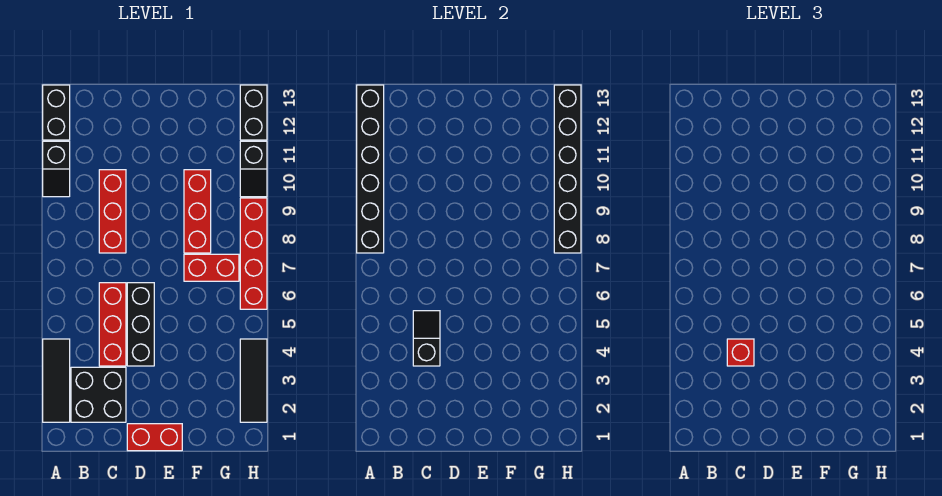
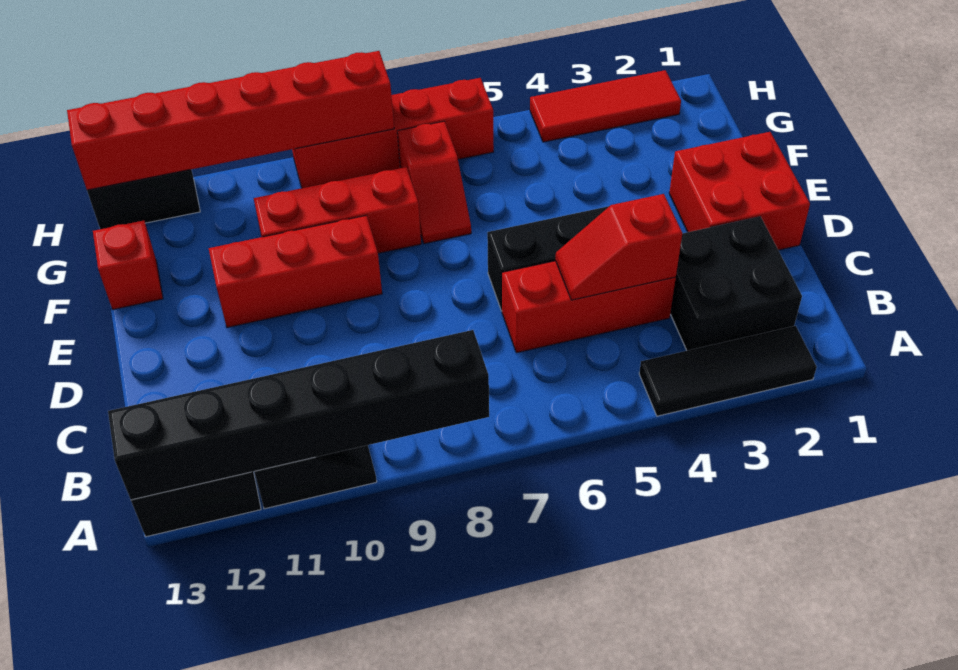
black 1x2 slope [413,311,440,366] -> red 1x2 slope [556,194,682,300]
red 1x1 brick [727,339,754,366] -> red 1x1 brick moved to [93,221,163,310]
red 1x3 brick [99,170,126,253] -> red 1x3 brick moved to [209,216,382,328]
red 1x2 brick [127,424,182,451] -> red 2x2 brick [669,132,810,250]
red 1x2 brick [184,254,239,281] -> red 1x2 slope [397,121,471,244]
black 1x3 tile [240,339,267,422] -> red 1x3 tile [530,70,681,142]
black 1x6 brick [554,85,581,253] -> red 1x6 brick [67,51,394,190]
black 1x2 slope [240,141,267,197] -> none

